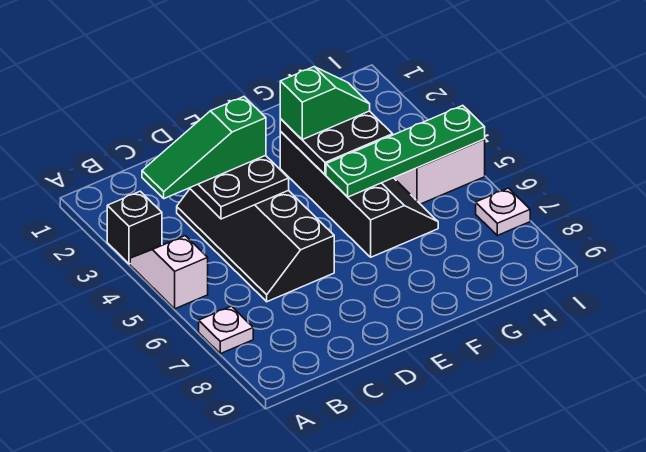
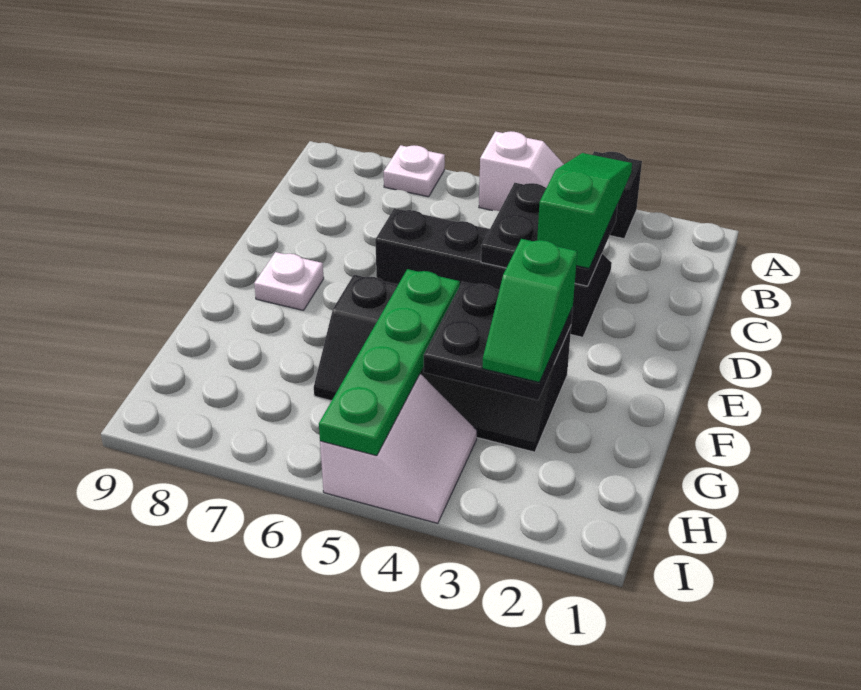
white 1x1 plate [476,188,530,235] -> white 1x1 plate moved to [254,252,324,310]

